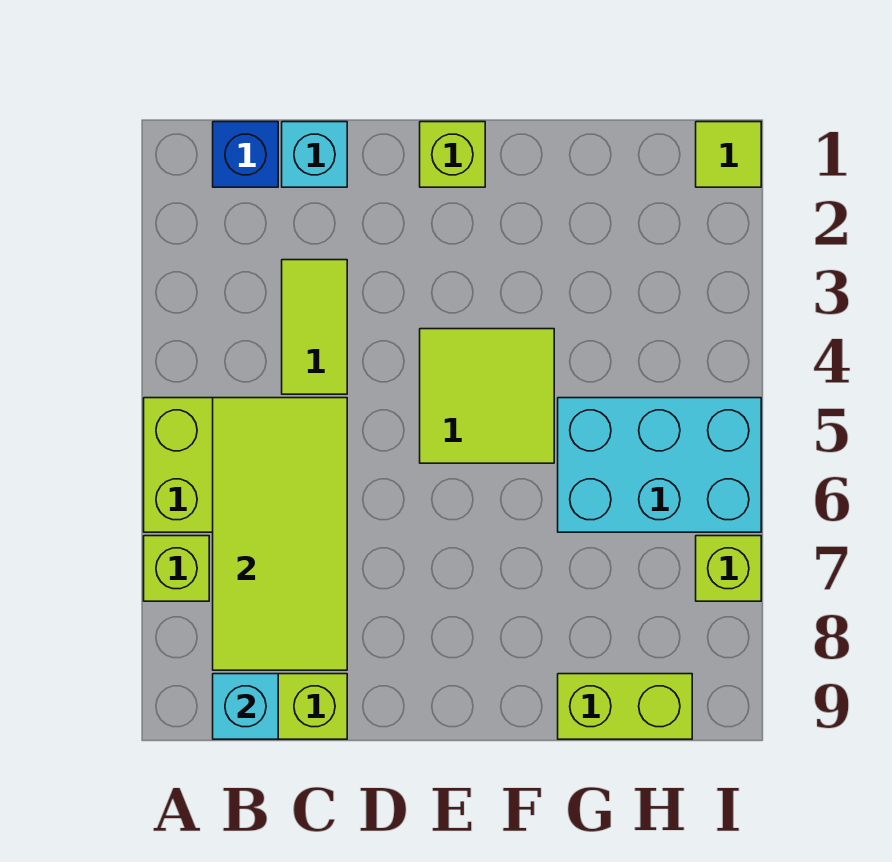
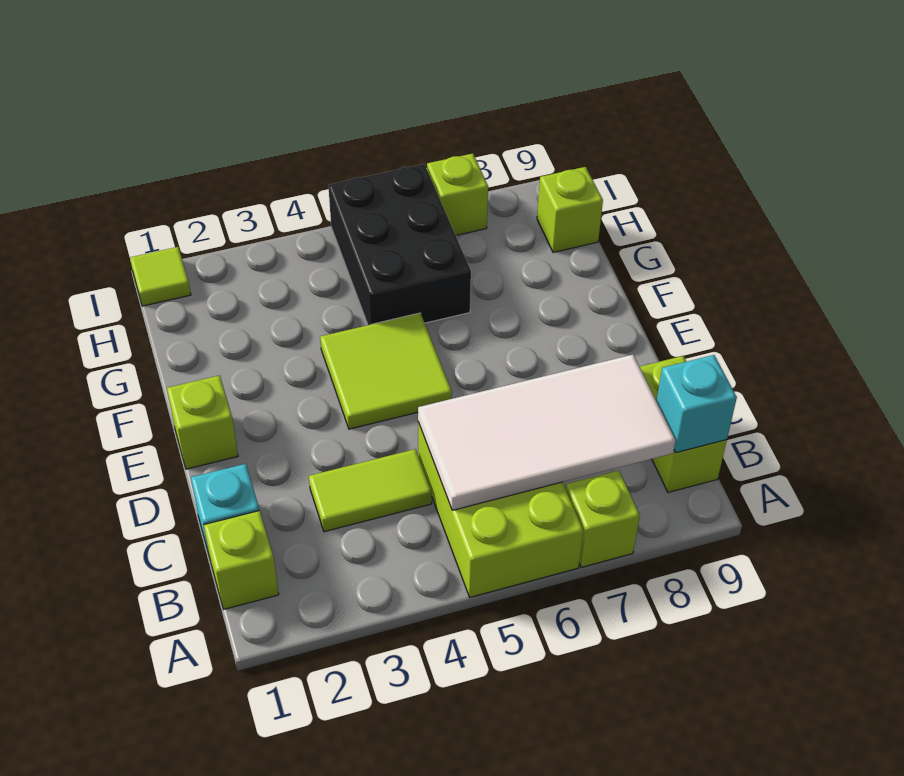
blue 1x1 brick [213,122,278,187] -> lime 1x1 brick [204,511,279,609]
lime 2x4 tile [213,398,347,670] -> white 2x4 tile [418,355,676,510]
cyan 2x3 brick [558,398,761,532] -> black 2x3 brick [328,164,471,325]
lime 1x2 brick [558,674,692,739] -> lime 1x1 brick [537,167,603,252]

